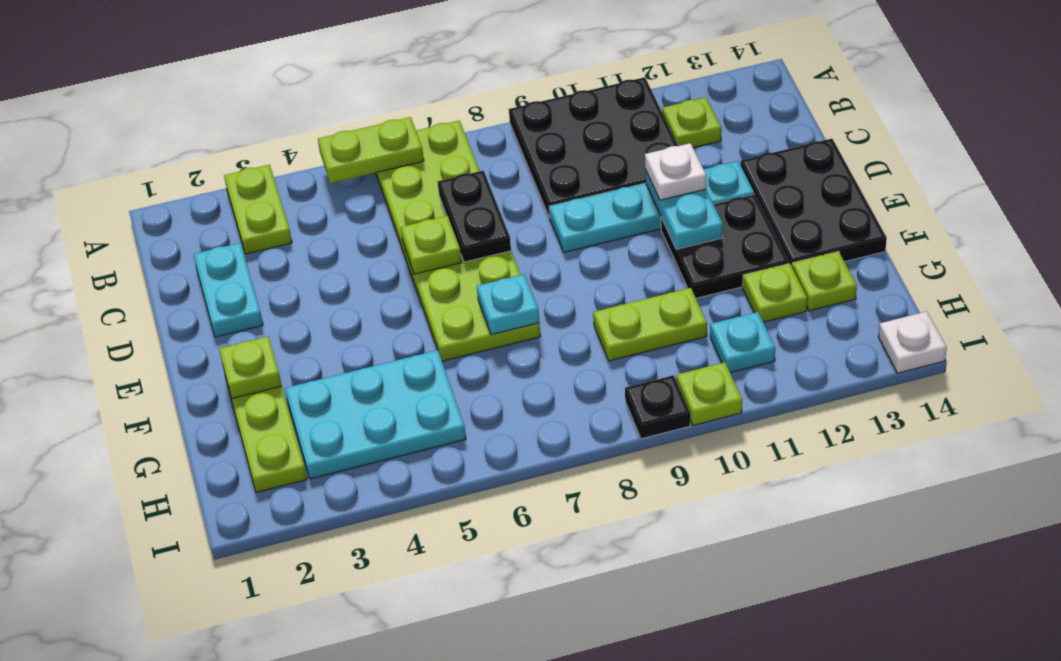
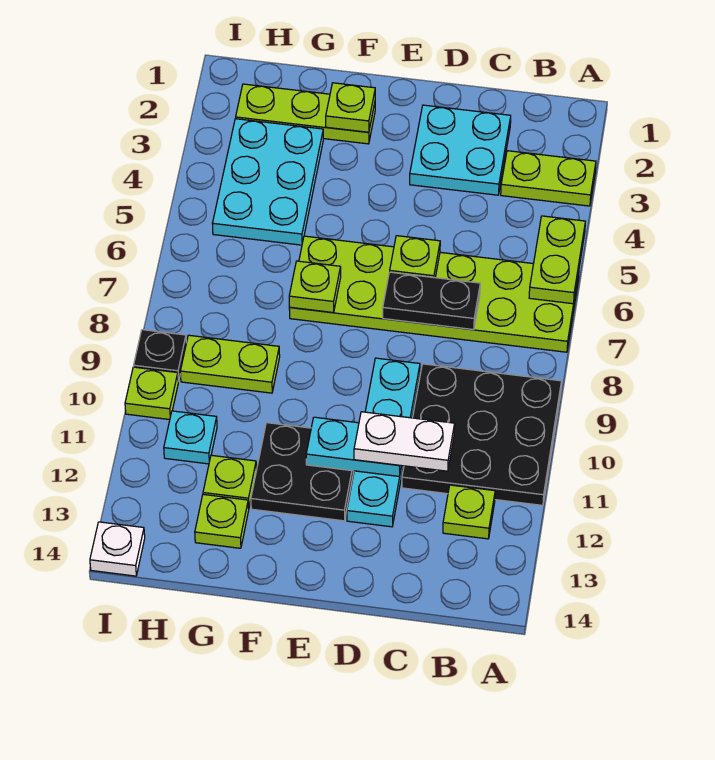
cyan 1x2 plate [193,243,263,337] -> cyan 2x2 plate [410,105,511,195]
white 1x1 plate [645,143,706,200] -> white 1x2 plate [354,412,455,471]
black 2x3 plate [741,139,887,266] -> none
cyan 1x1 plate [477,274,539,335] -> lime 1x1 plate [289,261,341,313]
lime 1x2 plate [593,288,707,361] -> lime 1x2 plate turned to [180,335,280,393]

